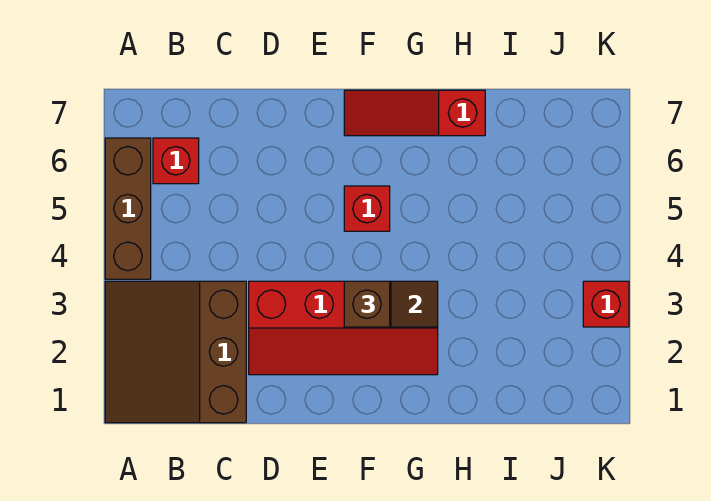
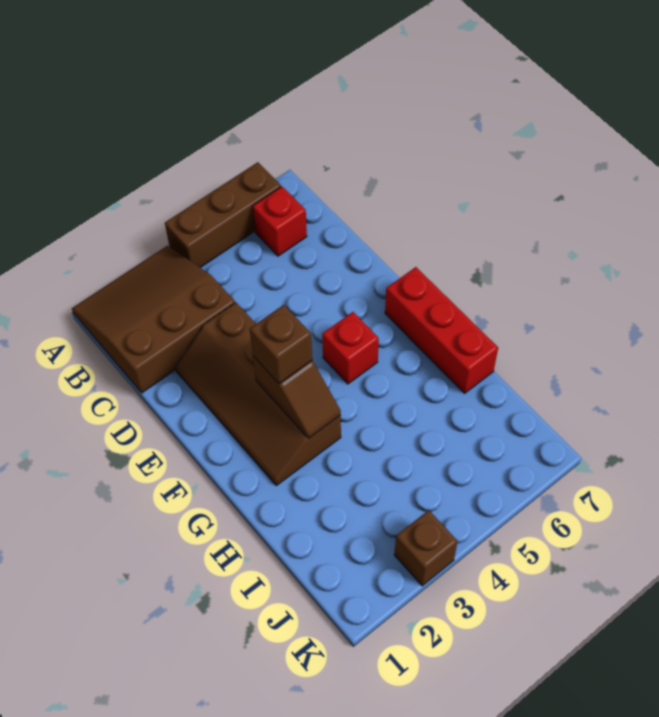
red 2x4 slope [249,281,438,375] -> brown 2x4 slope [175,303,341,486]
red 1x3 slope [344,90,485,136] -> red 1x3 brick [385,267,498,393]
red 1x1 brick [583,281,629,327] -> brown 1x1 brick [394,510,458,586]

